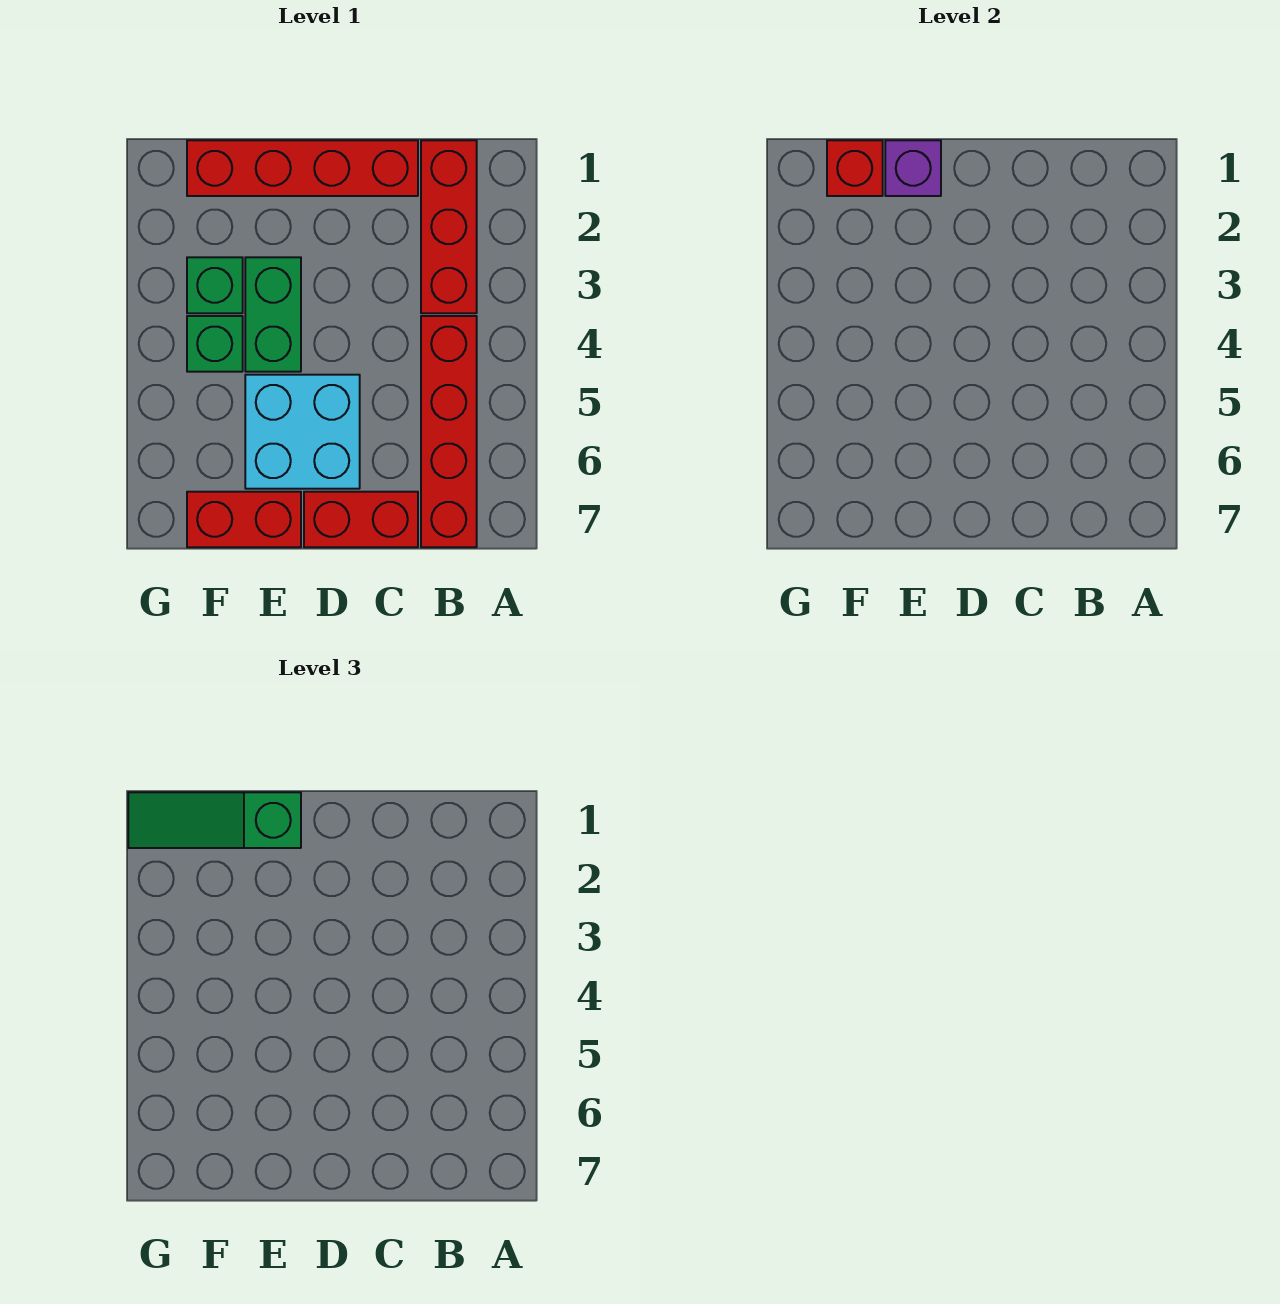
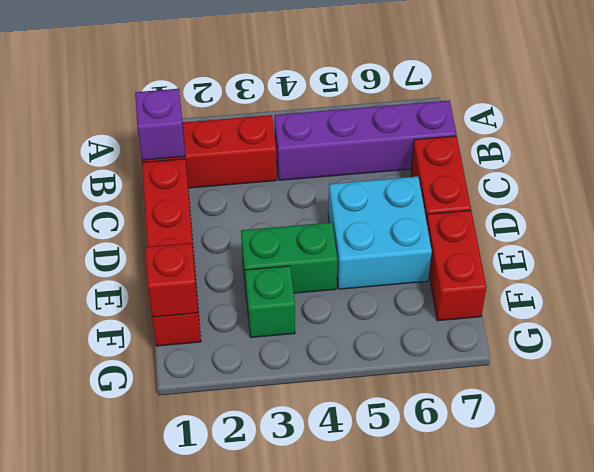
red 1x4 brick [421,316,477,547] -> purple 1x4 brick [274,100,456,180]
purple 1x1 brick [885,140,941,196] -> purple 1x1 brick moved to [135,89,185,160]
green 1x3 slope [128,792,301,848] -> none
green 1x1 brick [187,316,243,372] -> none

